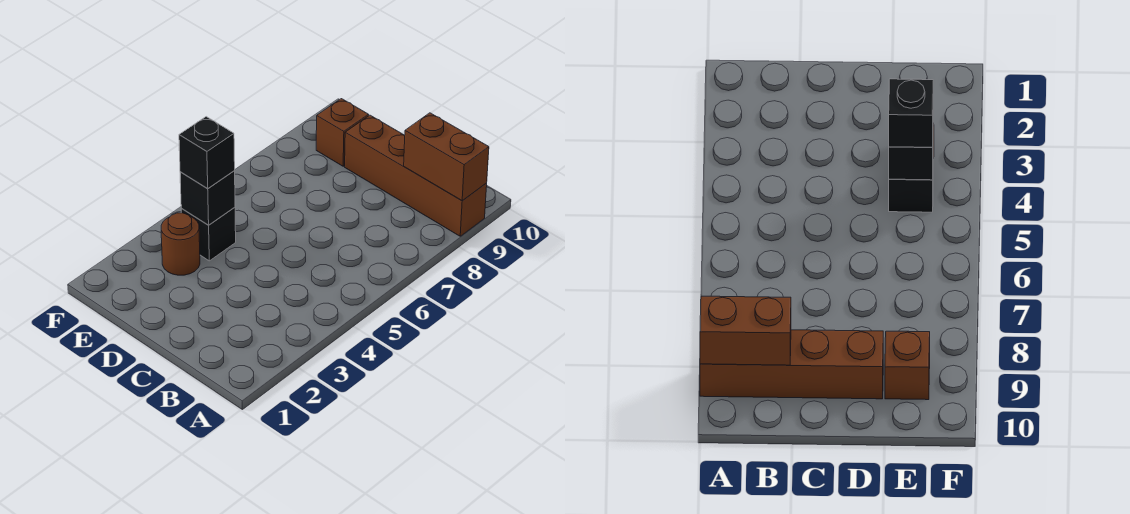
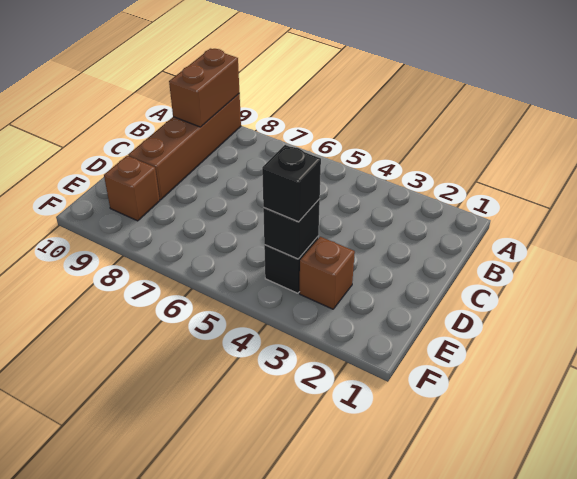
brown 1x1 round brick [161,213,200,275] -> brown 1x1 brick [300,237,355,309]

